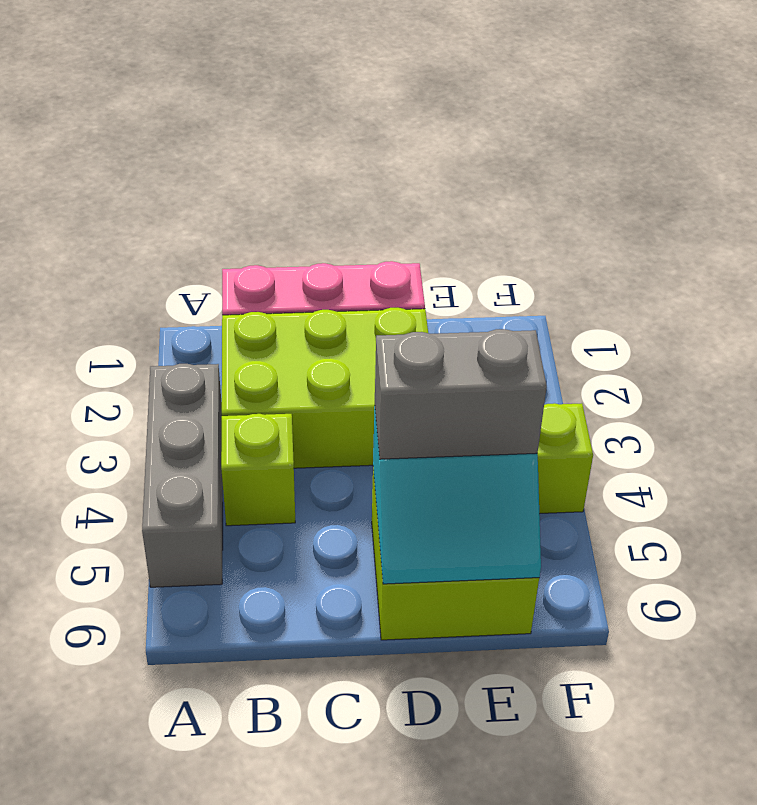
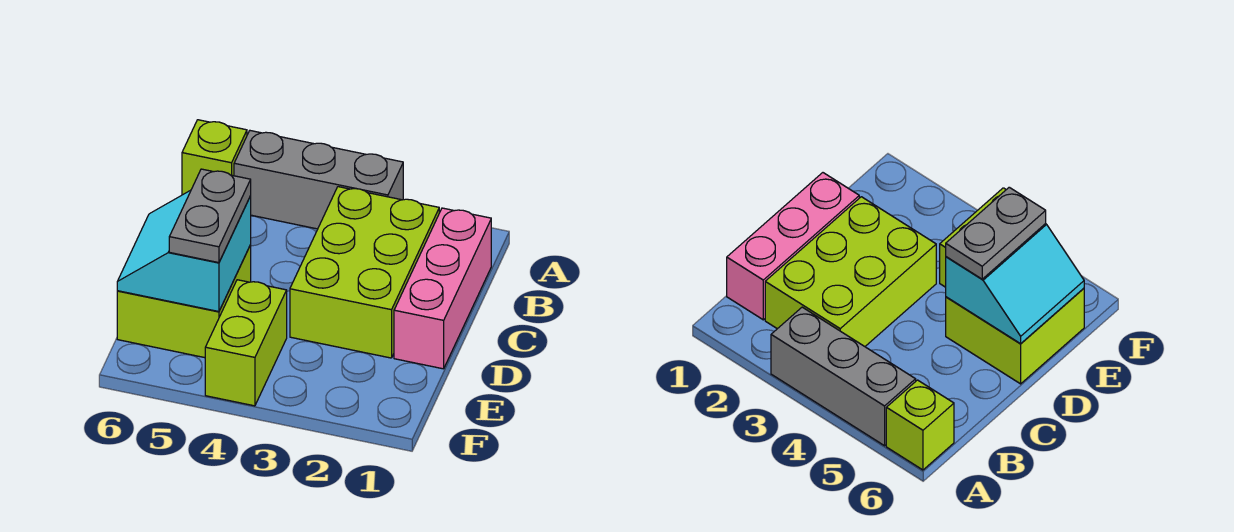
lime 1x1 brick [221,414,295,526] -> lime 1x1 brick moved to [182,120,247,195]
grey 1x2 brick [375,329,547,459] -> grey 1x2 plate [169,169,251,263]

